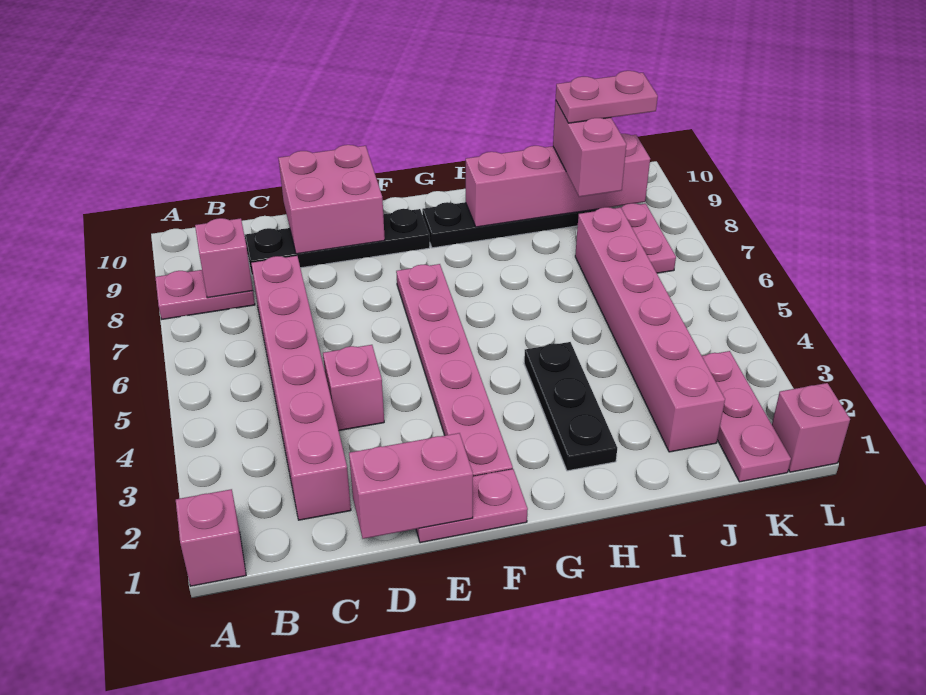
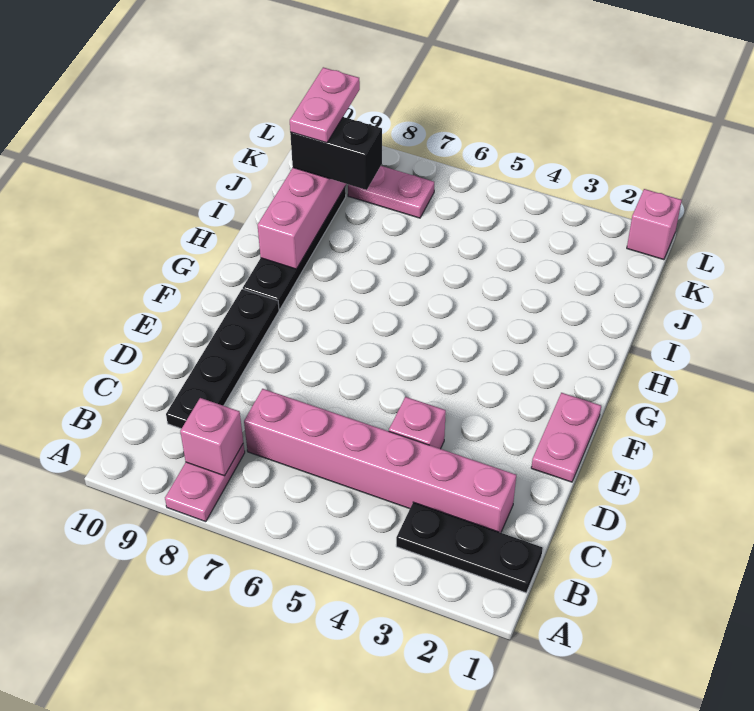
pink 1x1 brick [176,489,246,586] -> none
pink 1x2 brick [349,433,473,539] -> none
pink 2x2 brick [279,145,385,254] -> none
pink 1x6 plate [396,264,513,476] -> none
black 1x3 plate [524,342,617,471] -> black 1x3 plate moved to [396,502,543,593]
pink 1x6 brick [575,207,725,452] -> none
pink 1x2 brick [553,100,626,197] -> black 1x2 brick [290,117,382,190]
pink 1x3 plate [702,351,791,482] -> none

